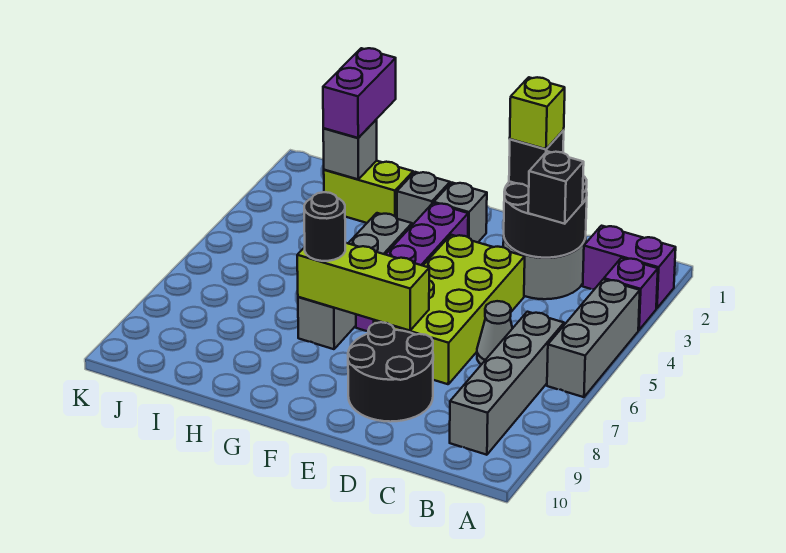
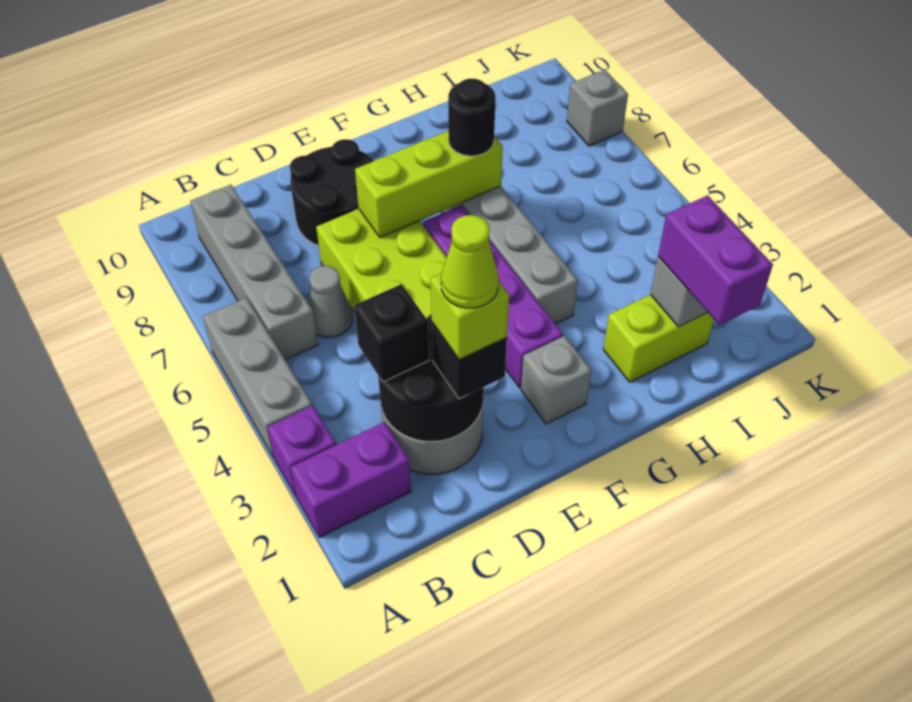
none -> lime 1x1 cone [441,215,499,308]
grey 1x1 brick [397,172,450,225] -> grey 1x1 brick moved to [567,70,628,146]

